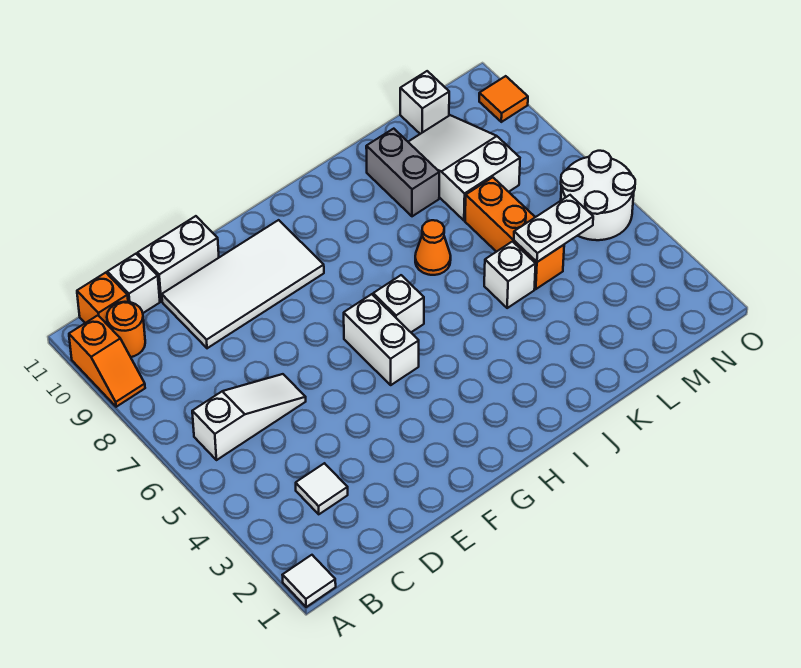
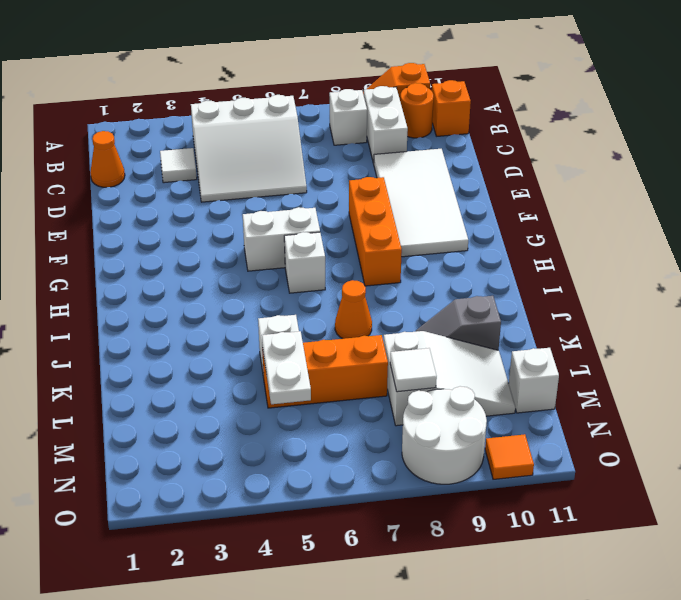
white 1x1 tile [283,555,336,607] -> white 1x1 tile moved to [390,348,437,392]
white 1x3 slope [192,374,306,460] -> white 3x3 slope [191,95,307,202]
none -> orange 1x1 cone [90,131,125,187]
white 1x1 brick [107,254,160,313] -> white 1x1 brick moved to [329,89,367,145]
white 1x2 brick [138,216,219,301] -> white 1x2 brick moved to [364,86,408,164]
none -> orange 1x3 brick [349,177,402,286]
grey 1x2 brick [366,129,439,216] -> grey 1x2 slope [416,296,501,350]
white 2x2 round brick [561,151,635,240] -> white 2x2 round brick moved to [402,386,487,484]

